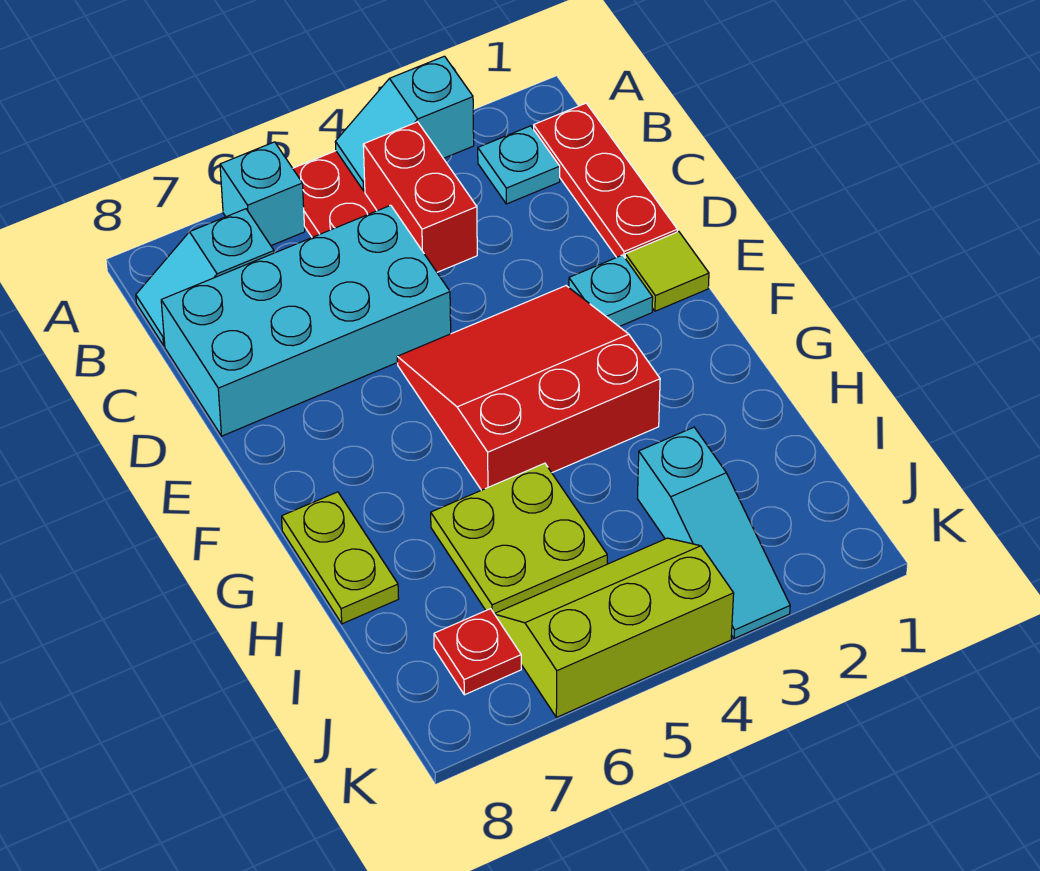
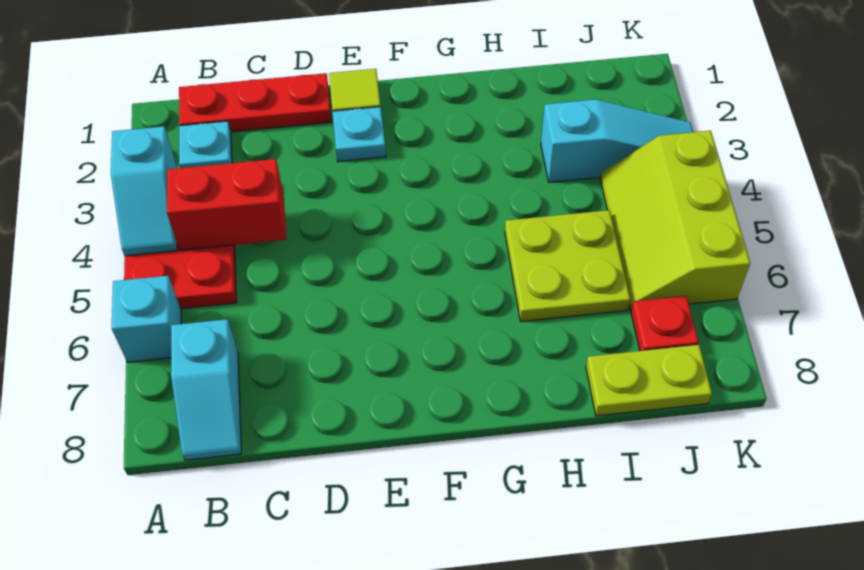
cyan 2x4 brick [161,205,451,436] -> none
red 3x3 slope [397,286,660,490] -> none
lime 1x2 plate [282,492,399,624] -> lime 1x2 plate moved to [586,345,712,416]

